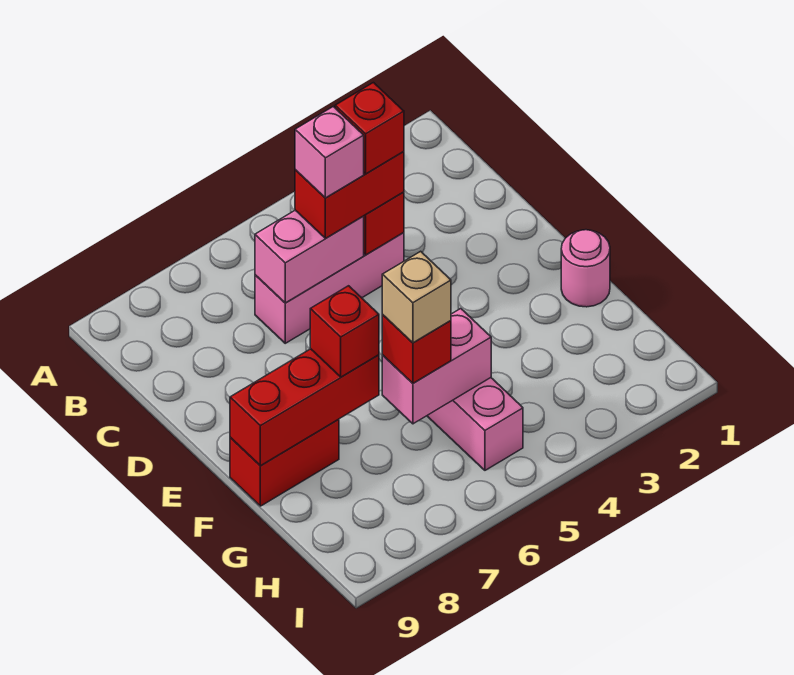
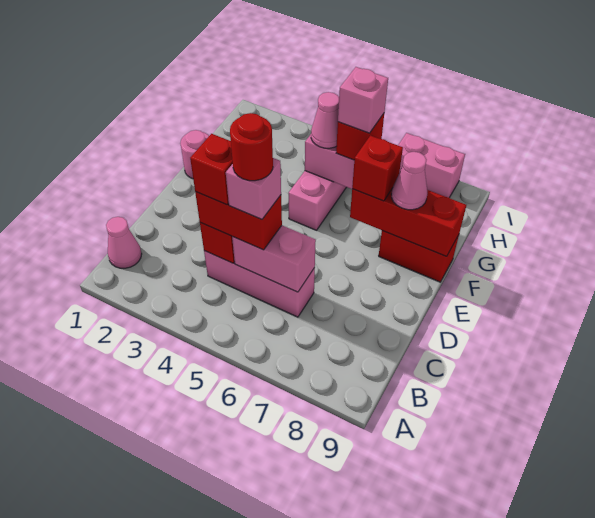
none -> pink 1x1 cone [106,217,142,268]
none -> red 1x1 round brick [230,113,273,181]
none -> pink 1x1 cone [391,152,427,210]
none -> pink 1x1 cone [311,92,339,148]
tan 1x1 brick [382,251,451,343] -> pink 1x1 brick [338,67,388,133]
none -> pink 1x2 brick [398,133,465,198]

